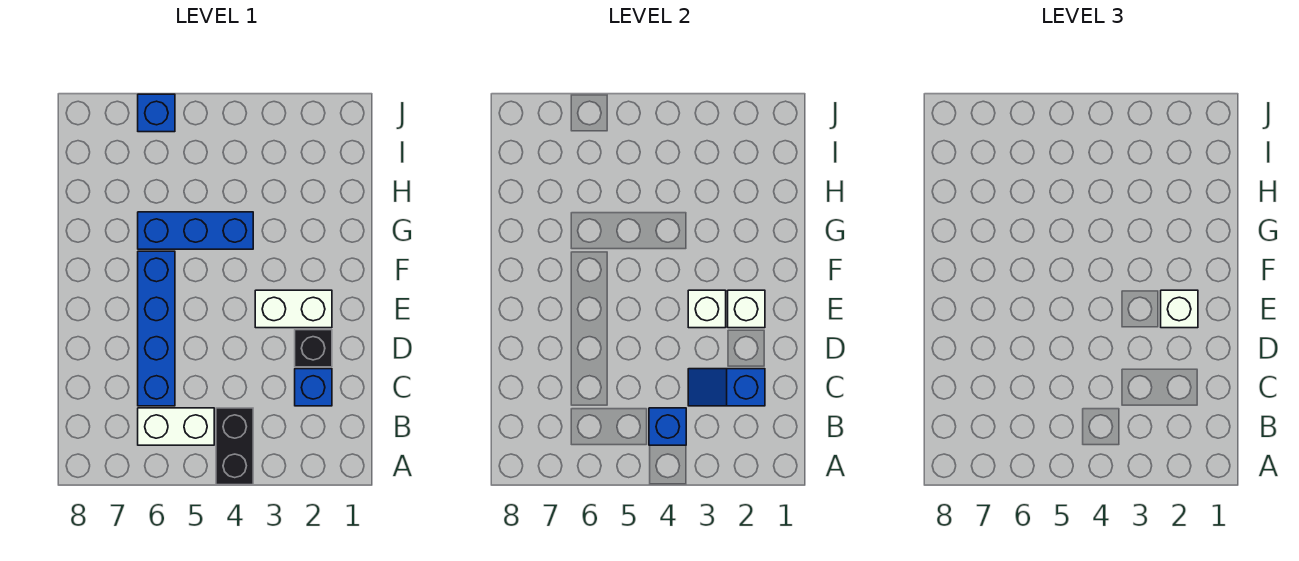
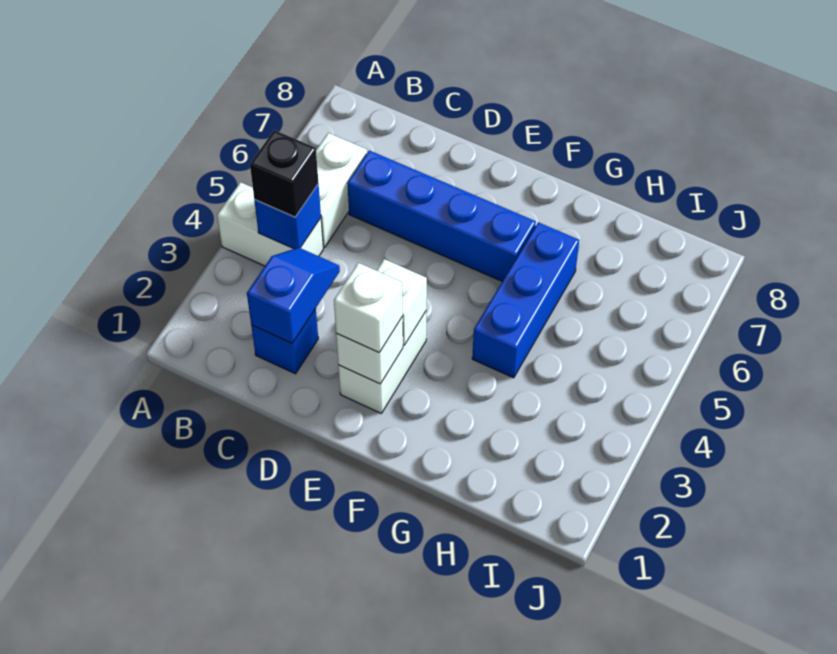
black 1x2 brick [216,408,253,485] -> white 1x2 brick [217,182,323,266]
black 1x1 brick [295,330,332,367] -> black 1x1 brick moved to [250,130,318,217]
blue 1x1 brick [138,94,175,132] -> none

